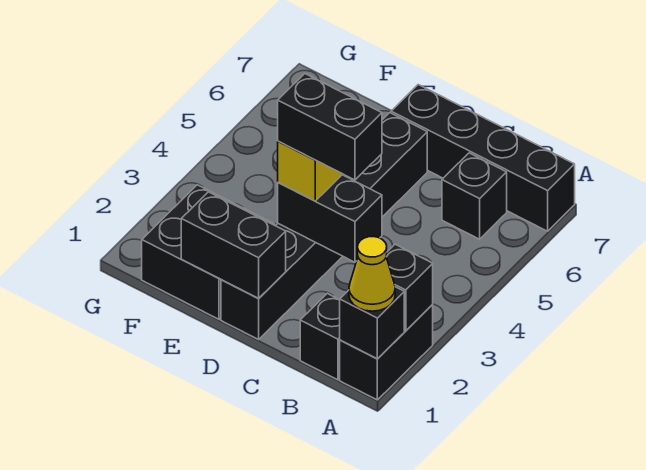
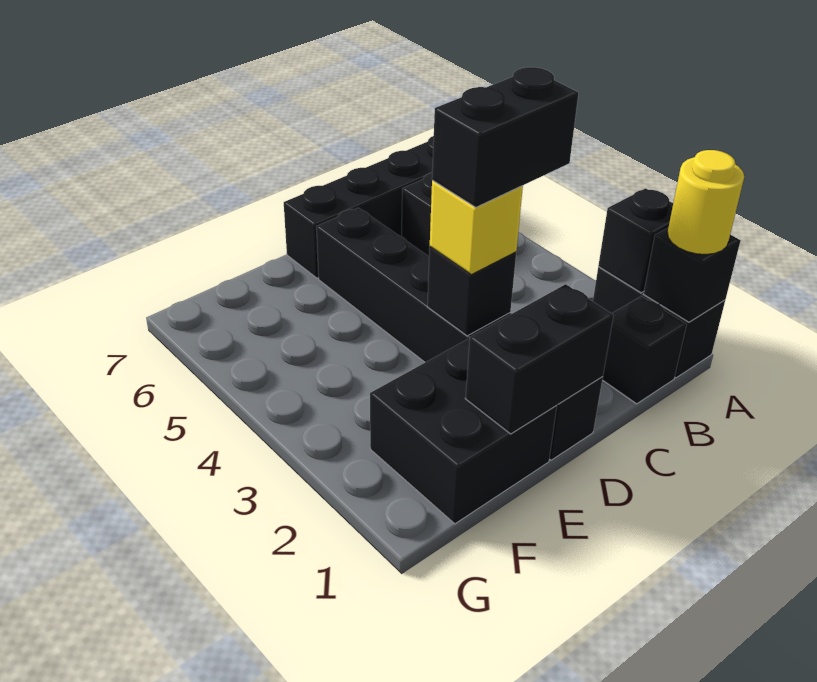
yellow 1x1 cone [349,237,395,311] -> yellow 1x1 round brick [667,150,744,254]
black 1x2 brick [278,175,382,262] -> black 1x1 brick [427,247,516,336]

